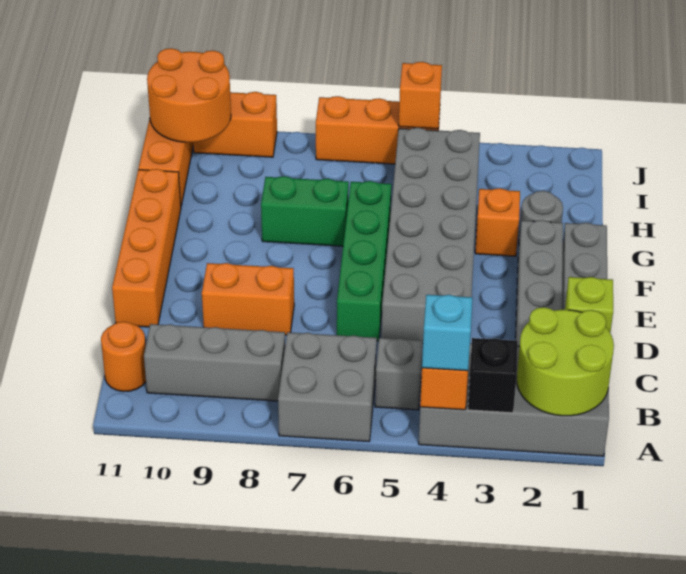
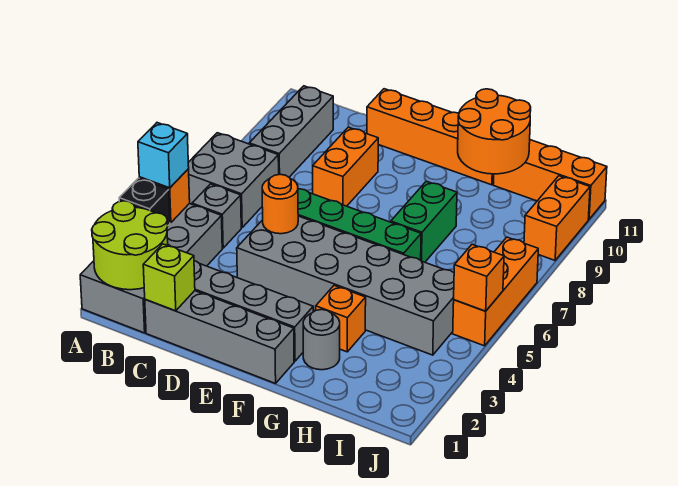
orange 1x1 round brick [101,322,146,392] -> orange 1x1 round brick moved to [262,174,298,234]
orange 2x2 round brick [147,48,231,142] -> orange 2x2 round brick moved to [458,89,531,174]

